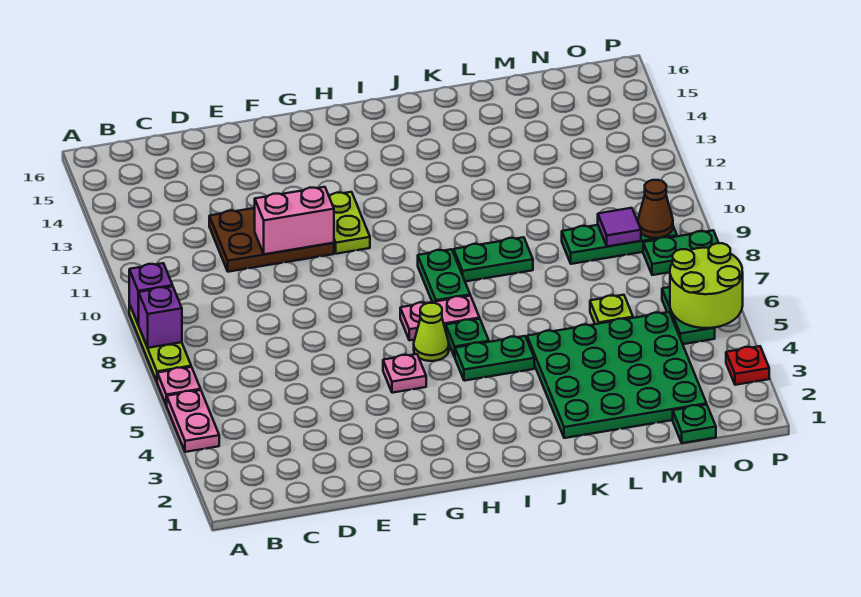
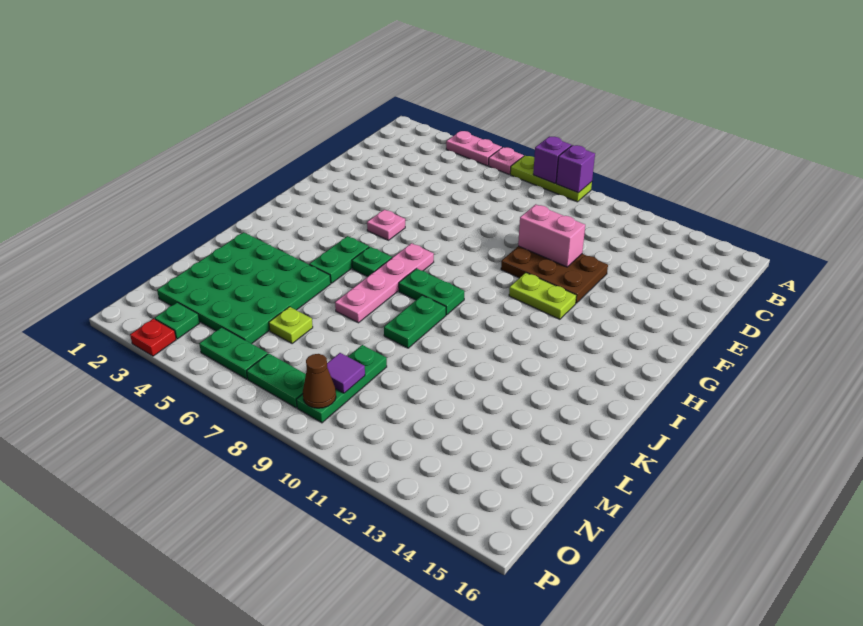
brown 2x3 plate [209,208,334,272] -> brown 2x3 plate turned to [501,246,608,303]
pink 1x2 brick [255,187,334,254] -> pink 1x2 brick turned to [518,204,585,267]
lime 1x1 cone [414,303,449,361] -> none
pink 1x2 plate [400,296,480,340] -> pink 1x4 plate [335,243,434,323]
green 1x1 plate [673,405,716,443] -> green 1x1 plate moved to [155,302,200,339]
lime 2x2 round brick [670,243,743,328] -> none
green 1x2 plate [643,230,718,275] -> green 1x2 plate turned to [247,353,306,408]

